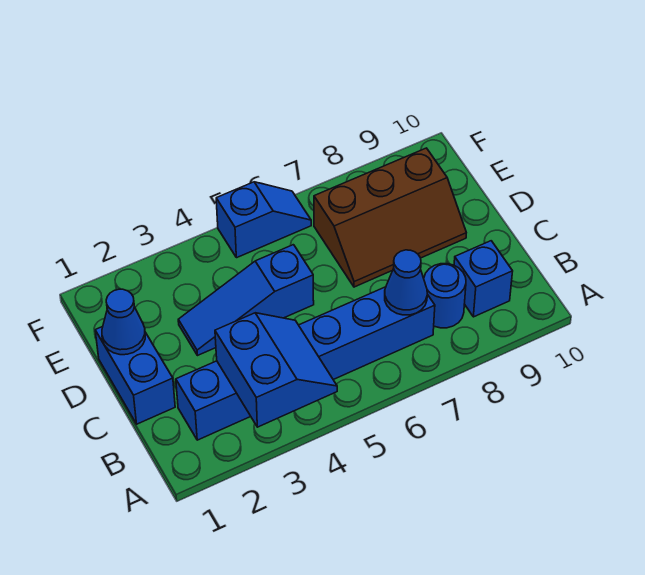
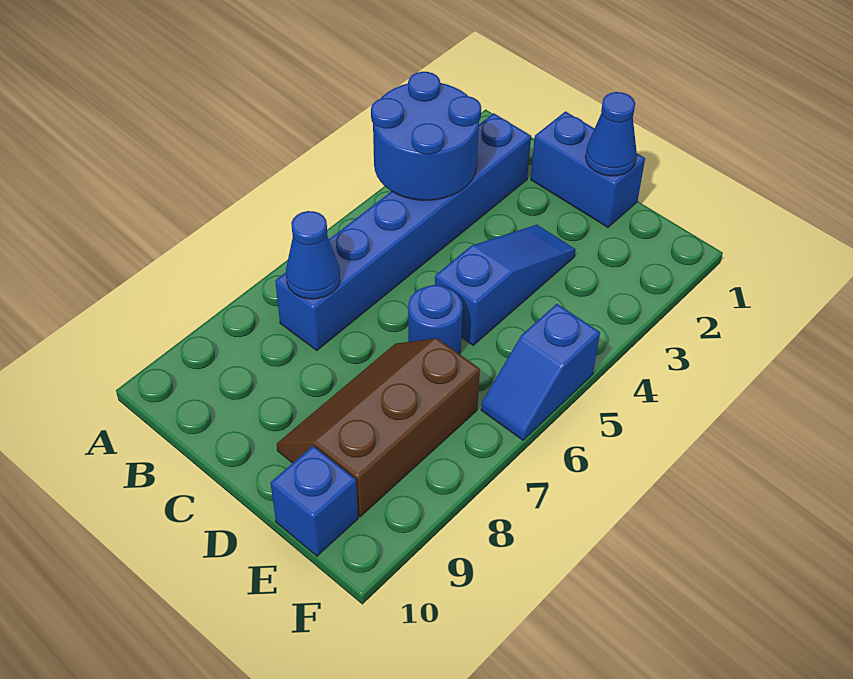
blue 2x2 slope [215,313,337,427] -> blue 2x2 round brick [371,72,481,200]
blue 1x1 round brick [424,264,466,328] -> blue 1x1 round brick moved to [408,285,463,354]
blue 1x1 brick [454,241,513,317] -> blue 1x1 brick moved to [271,446,358,556]

